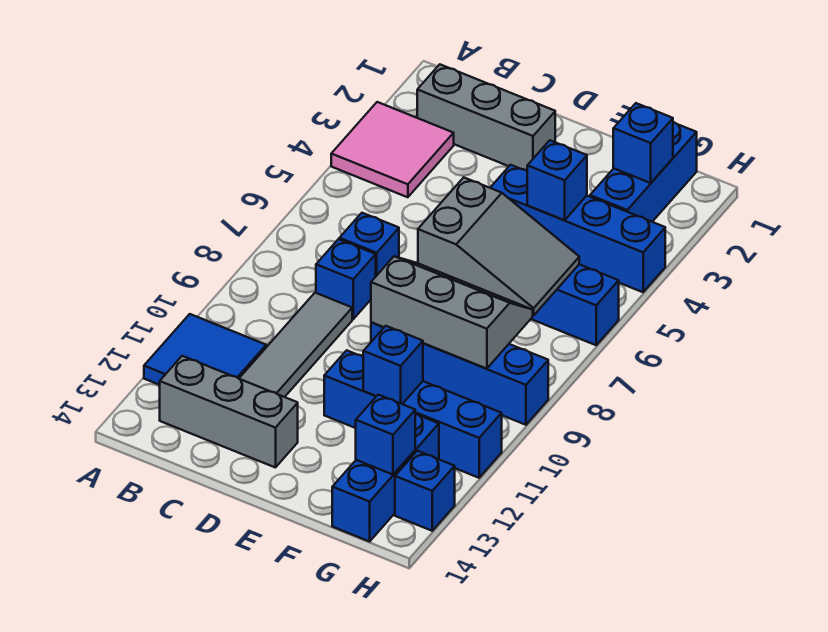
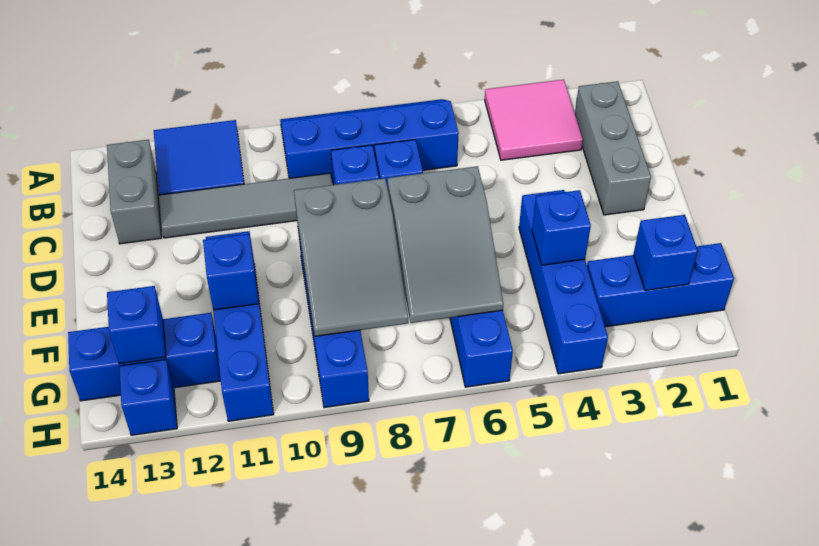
none -> blue 2x4 slope [280,99,459,182]
grey 1x3 brick [160,356,298,468] -> grey 1x2 brick [107,140,162,244]
grey 2x3 slope [371,256,533,369] -> grey 2x3 slope turned to [294,178,408,336]

